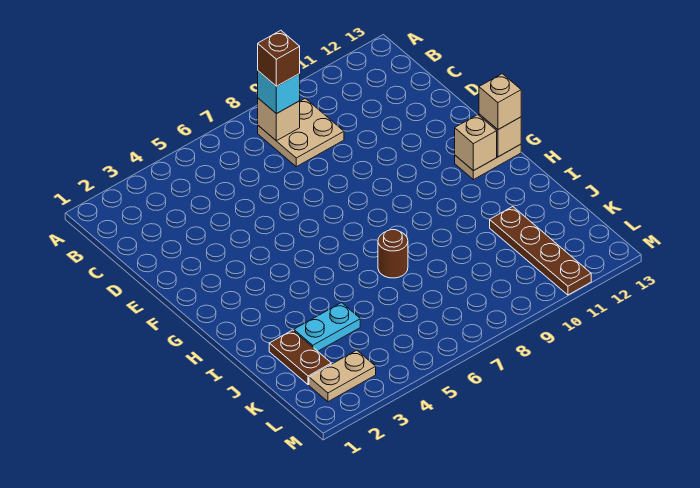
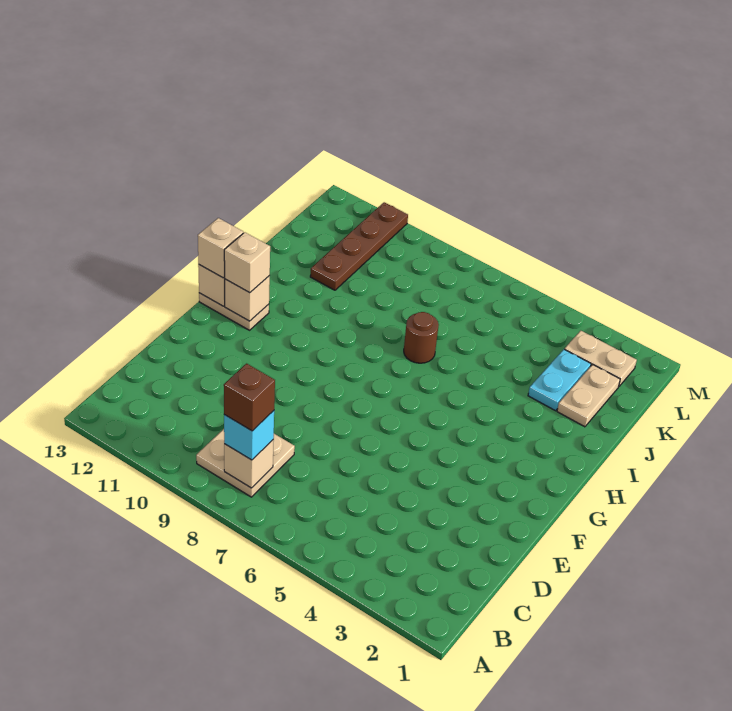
none -> tan 1x1 brick [224,232,270,293]
brown 1x2 plate [269,330,331,385] -> tan 1x2 plate [557,364,620,427]
cyan 1x2 plate [294,303,360,351] -> cyan 1x2 plate turned to [528,349,591,411]

